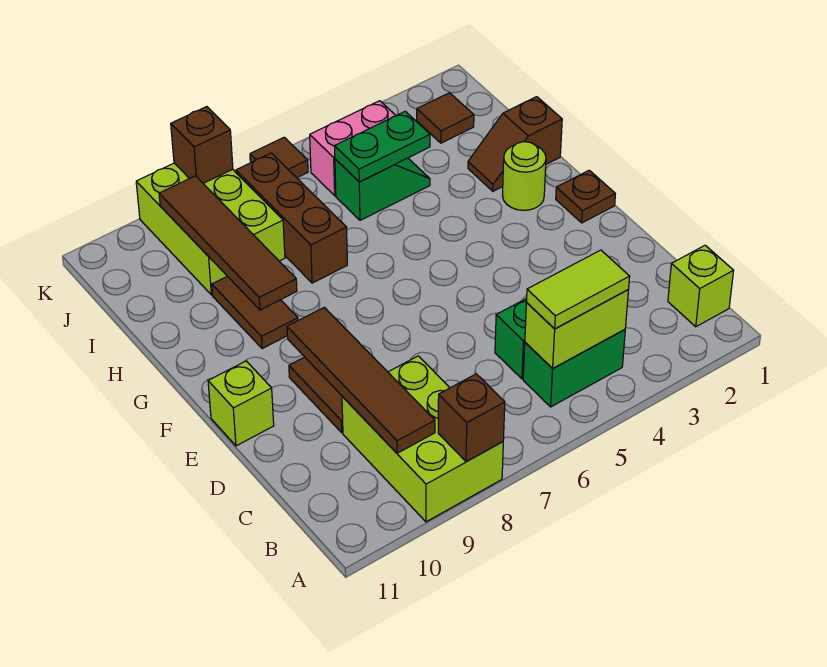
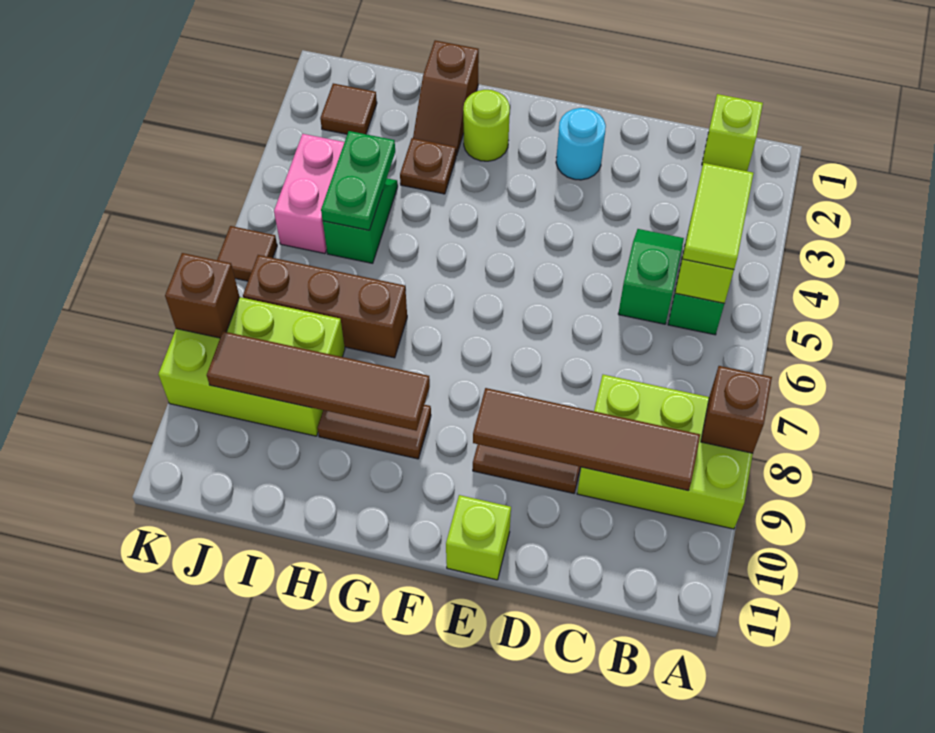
none -> cyan 1x1 round brick [556,108,606,180]
brown 1x1 plate [556,170,615,223] -> brown 1x1 plate moved to [400,138,456,194]

